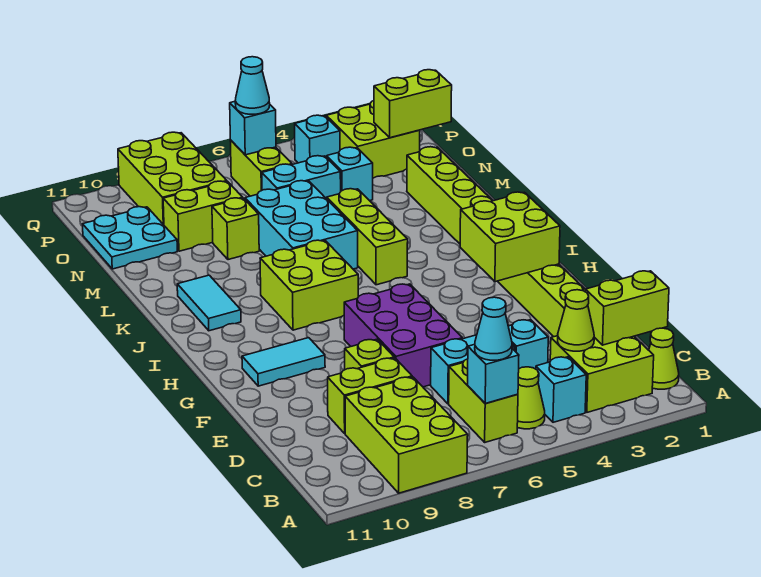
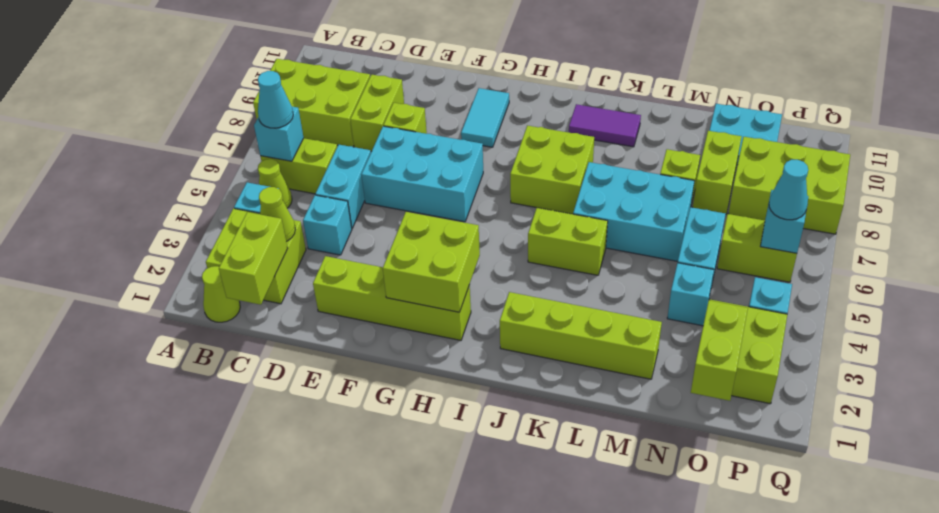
purple 2x3 brick [344,284,462,387] -> cyan 2x3 brick [361,126,483,222]
lime 1x3 brick [327,189,408,285] -> lime 1x2 brick [528,208,608,275]
cyan 1x2 tile [177,275,241,331] -> purple 1x2 tile [569,104,641,147]

